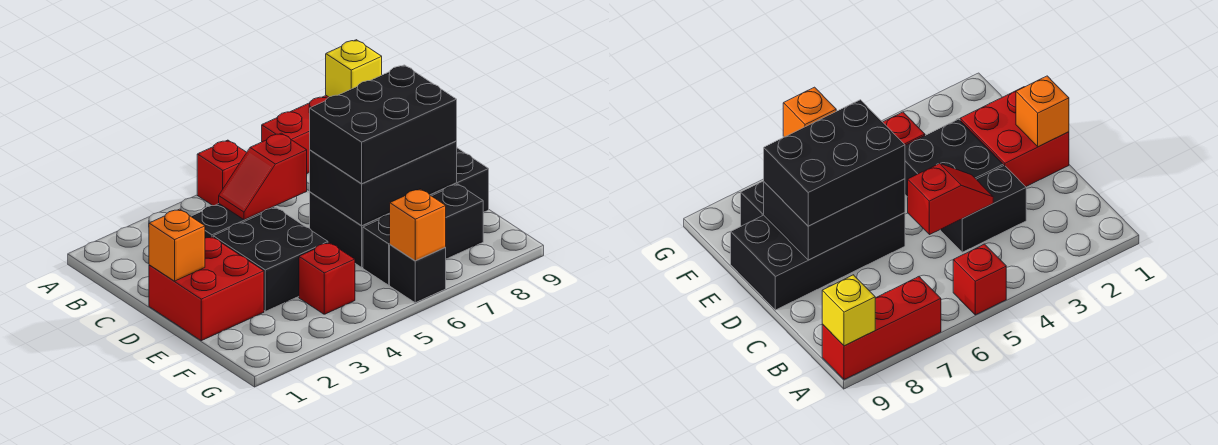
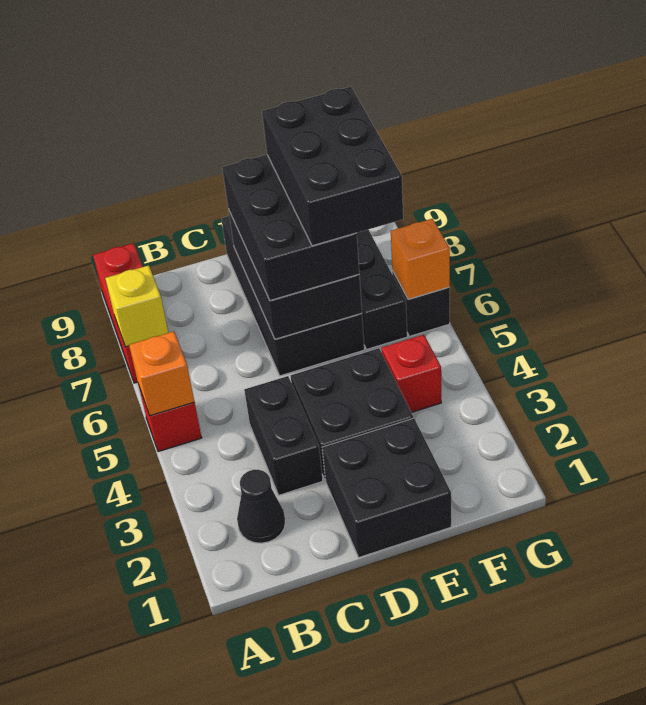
yellow 1x1 brick [326,40,382,97] -> yellow 1x1 brick moved to [105,265,168,347]
none -> black 1x1 cone [237,470,285,543]
red 1x2 slope [219,133,307,220] -> none
red 2x2 brick [149,237,264,341] -> black 2x2 brick [322,418,451,557]
orange 1x1 brick [149,209,205,281] -> orange 1x1 brick moved to [129,331,194,416]
none -> black 2x3 brick [262,87,403,246]

